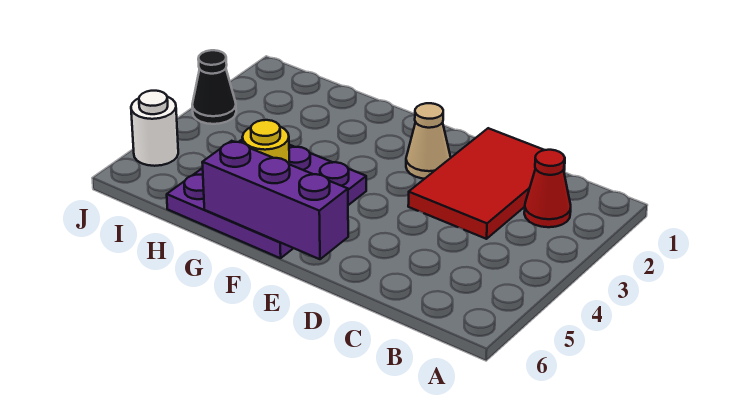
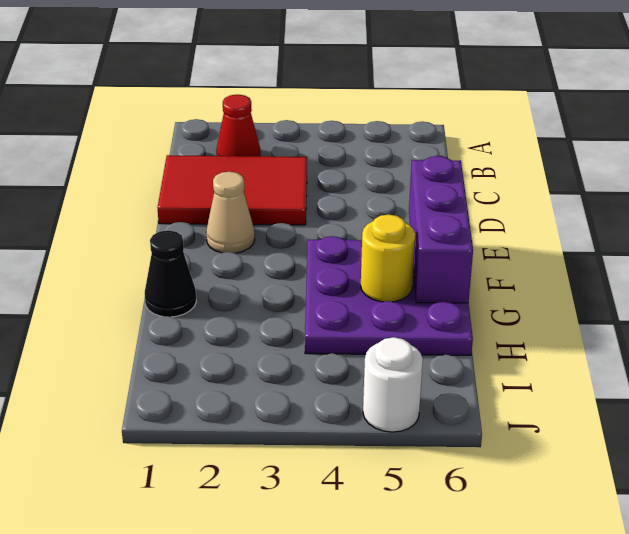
black 1x1 cone [192,50,236,124] -> black 1x1 cone moved to [145,230,196,317]

